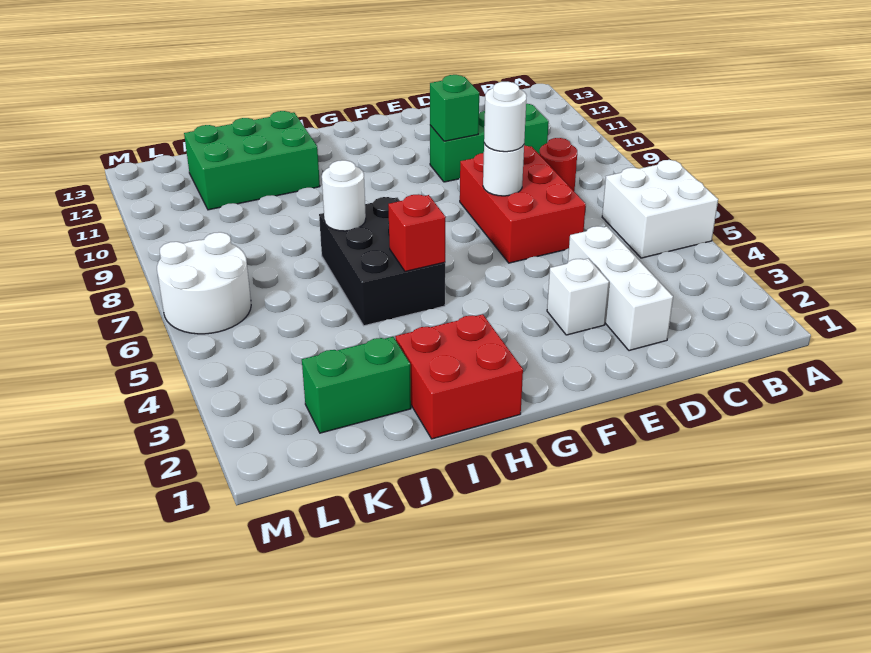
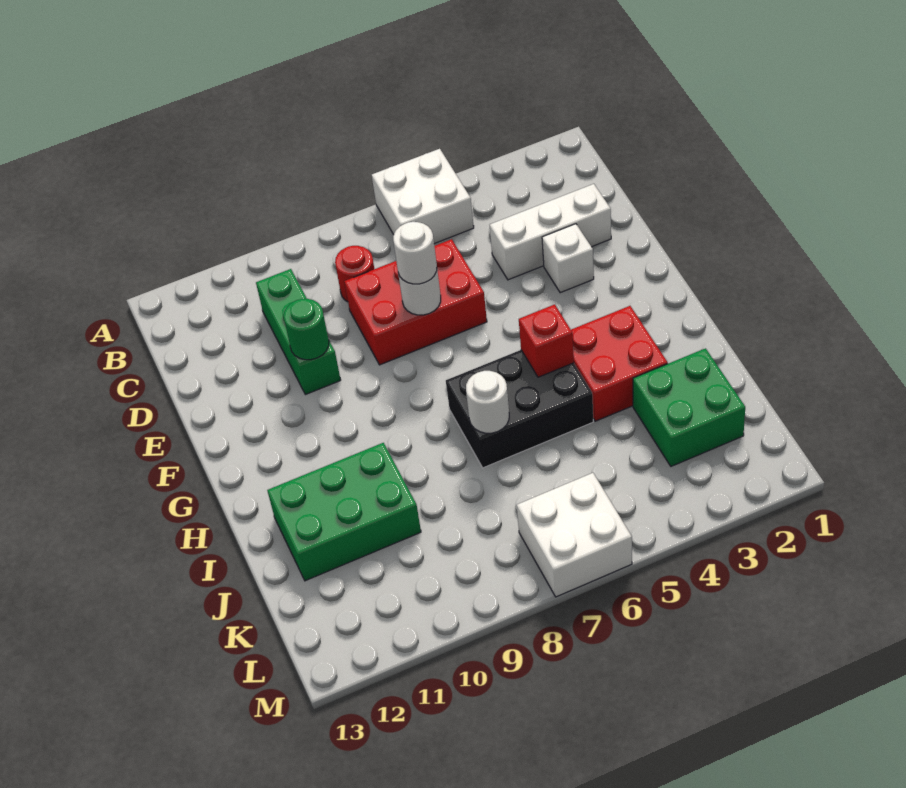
green 1x1 brick [430,75,479,141] -> green 1x1 round brick [284,299,329,360]
red 2x2 brick [395,314,523,439] -> red 2x2 brick moved to [571,306,668,421]
green 2x3 brick [184,111,320,210] -> green 2x3 brick turned to [267,443,421,581]
green 1x2 brick [302,337,411,433] -> green 2x2 brick [633,348,745,466]
white 2x2 round brick [157,232,251,334] -> white 2x2 brick [517,473,632,597]

